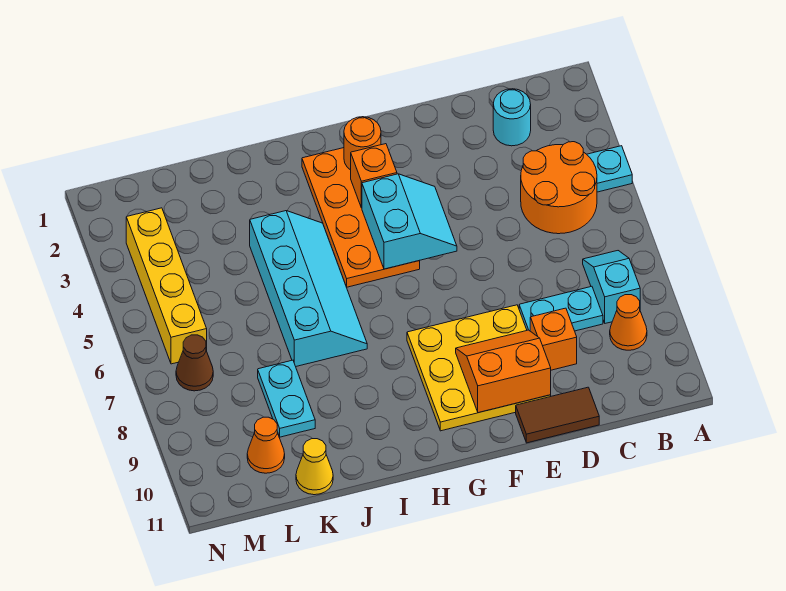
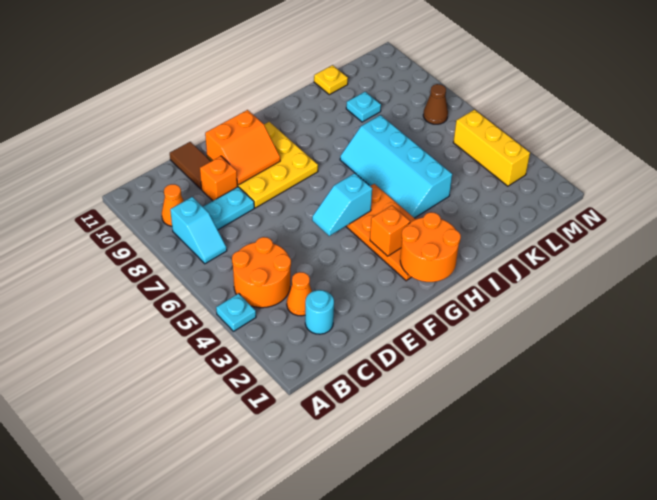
brown 1x2 tile [516,387,599,443] -> brown 1x2 tile turned to [170,142,211,189]
cyan 2x2 slope [362,174,457,269] -> cyan 1x2 slope [312,173,372,236]
orange 1x1 round brick [344,117,381,170] -> orange 2x2 round brick [400,212,461,282]
cyan 1x2 plate [258,360,315,437] -> cyan 1x1 plate [346,92,381,122]
yellow 1x1 cone [296,439,333,495] -> yellow 1x1 plate [314,65,348,95]
orange 1x1 cone [247,417,285,473] -> orange 1x1 cone moved to [287,272,312,316]
yellow 1x4 brick [126,208,207,364] -> yellow 1x3 brick [453,110,530,186]

